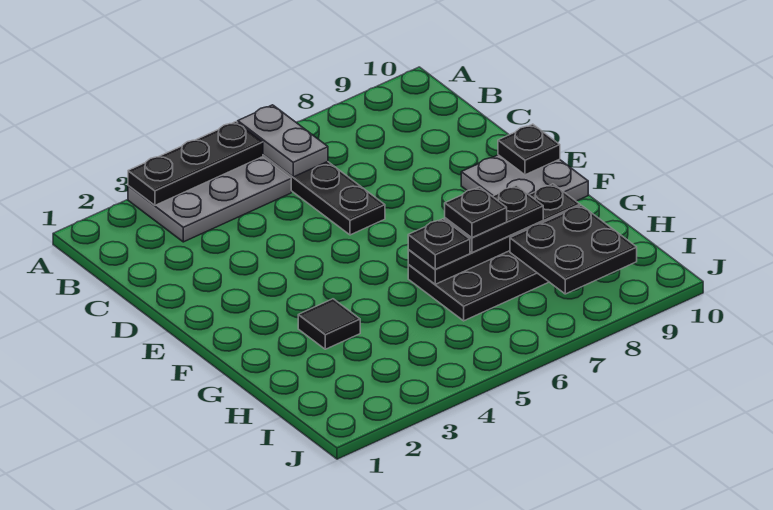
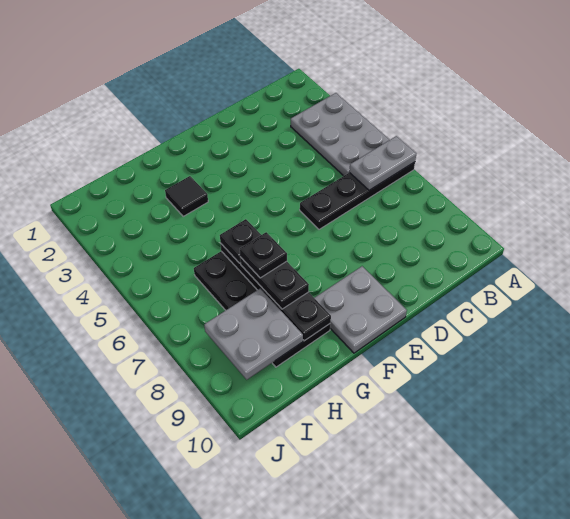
black 1x3 plate [128,122,263,205] -> none
black 1x1 plate [498,124,560,175] -> none
black 2x2 plate [510,205,637,294] -> grey 2x2 plate [204,289,303,380]

